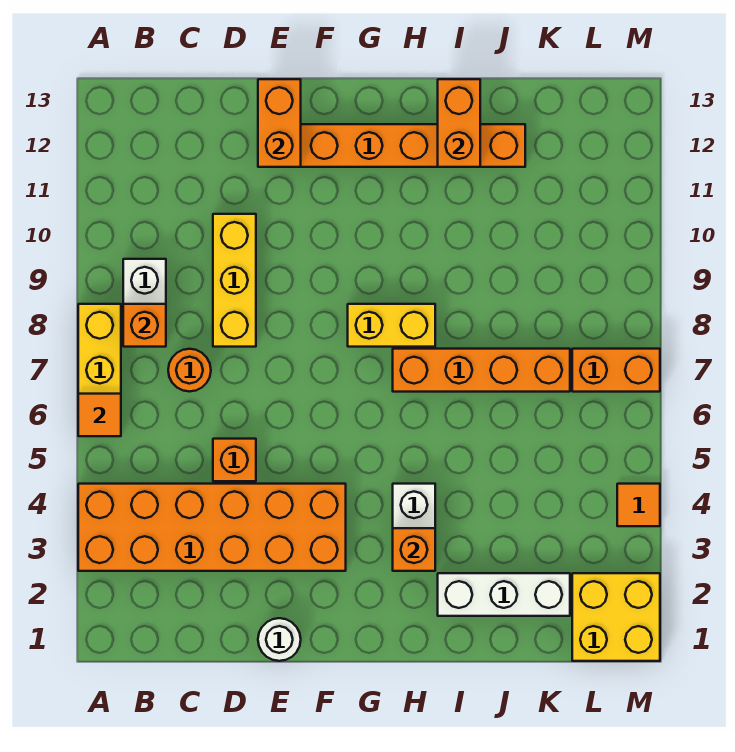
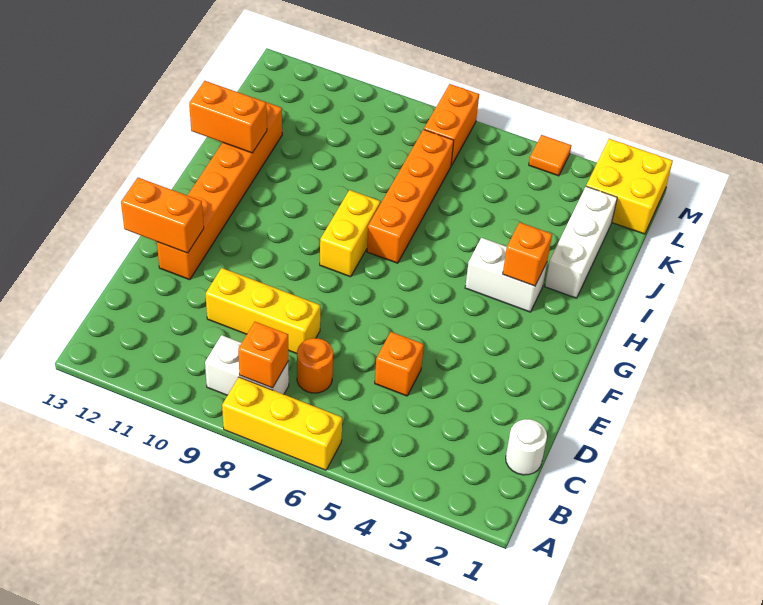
orange 2x6 brick [78,484,346,571] -> none
orange 1x1 tile [78,394,121,436] -> none
white 1x1 round brick [258,618,301,661] -> white 1x1 round brick moved to [506,419,547,475]

